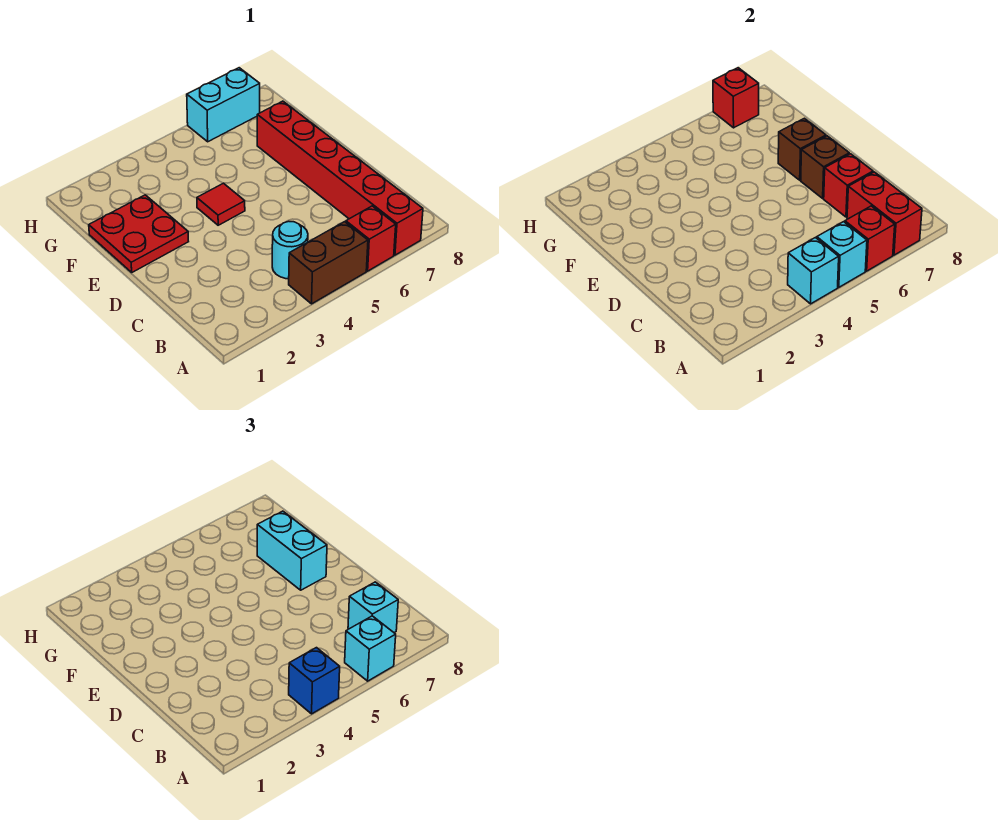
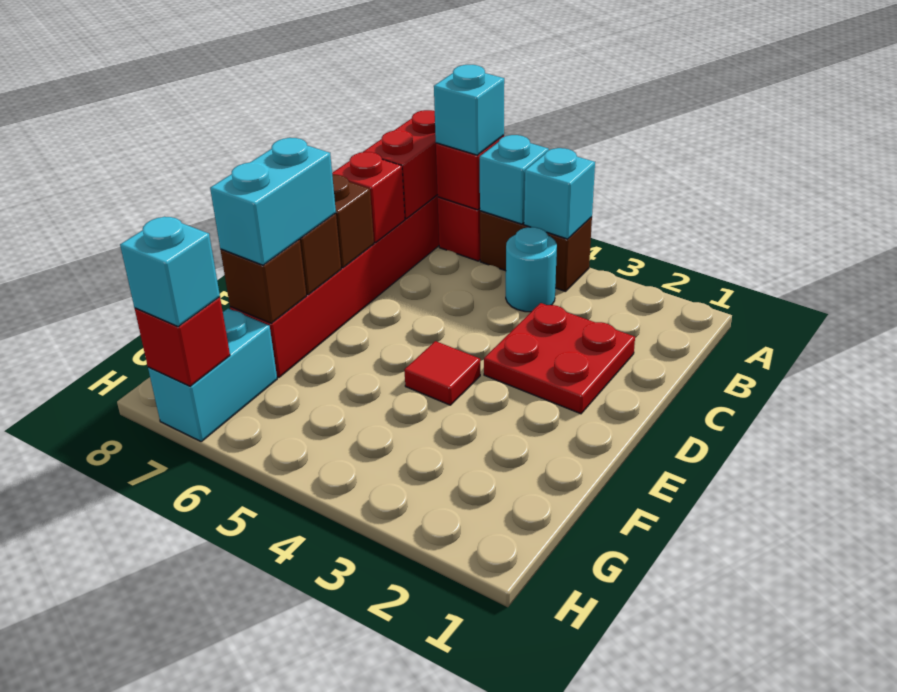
blue 1x1 brick [289,648,340,714] -> none
cyan 1x1 brick [348,582,398,633] -> cyan 1x1 brick moved to [120,217,220,327]
red 2x2 plate [89,195,189,272] -> red 2x2 plate moved to [484,303,635,414]
none -> brown 1x1 brick [221,240,306,323]
cyan 1x2 brick [187,68,260,142] -> cyan 1x2 brick turned to [148,308,277,441]

